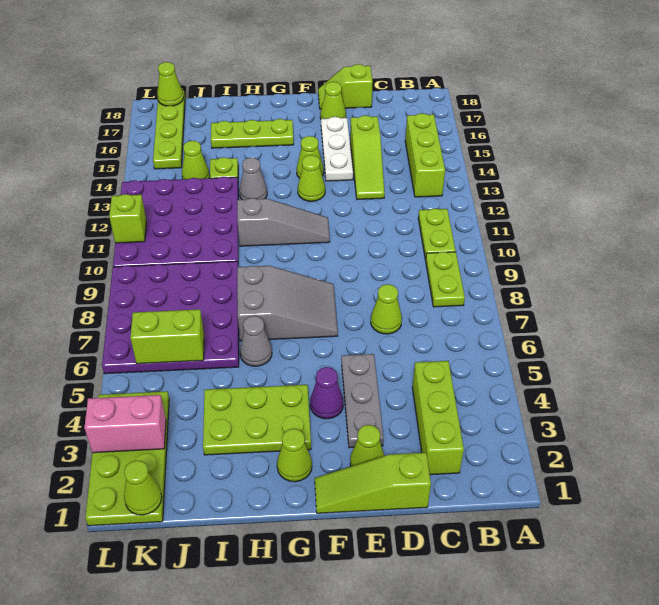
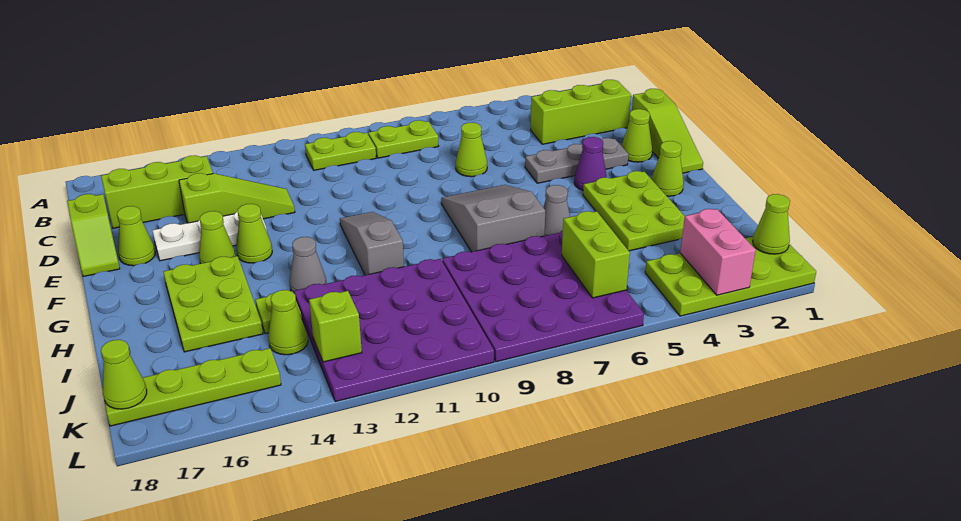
lime 1x3 brick [405,113,445,197] -> lime 1x3 brick moved to [101,155,213,228]
lime 1x1 cone [298,155,325,201] -> lime 1x1 cone moved to [199,211,235,264]
lime 1x3 plate [211,119,294,148] -> lime 2x3 plate [164,256,263,352]
lime 1x1 brick [109,194,146,243] -> lime 1x1 brick moved to [309,291,362,362]

